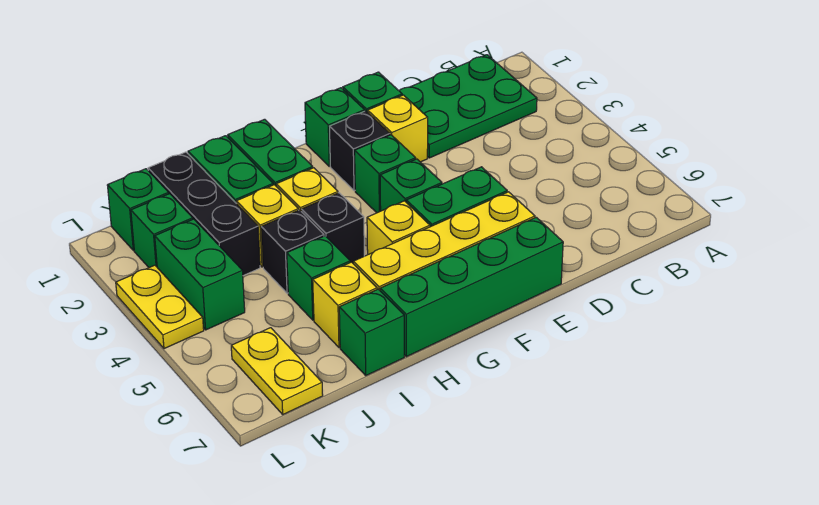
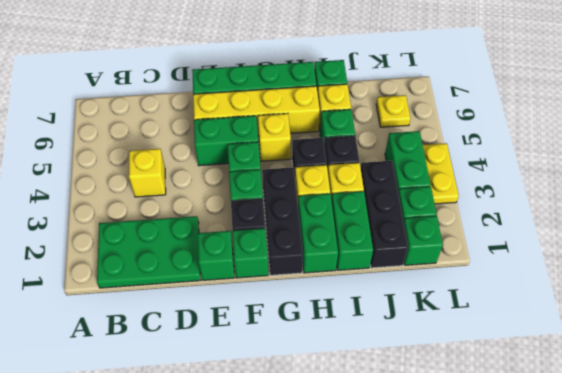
yellow 1x1 brick [368,95,428,162] -> yellow 1x1 brick moved to [129,149,166,197]
none -> black 1x3 brick [262,167,303,275]
yellow 1x2 plate [231,328,323,414] -> yellow 1x1 plate [376,95,411,127]

